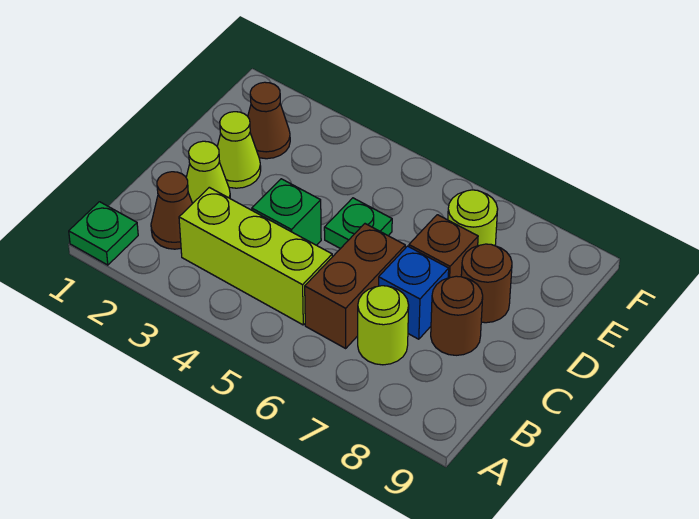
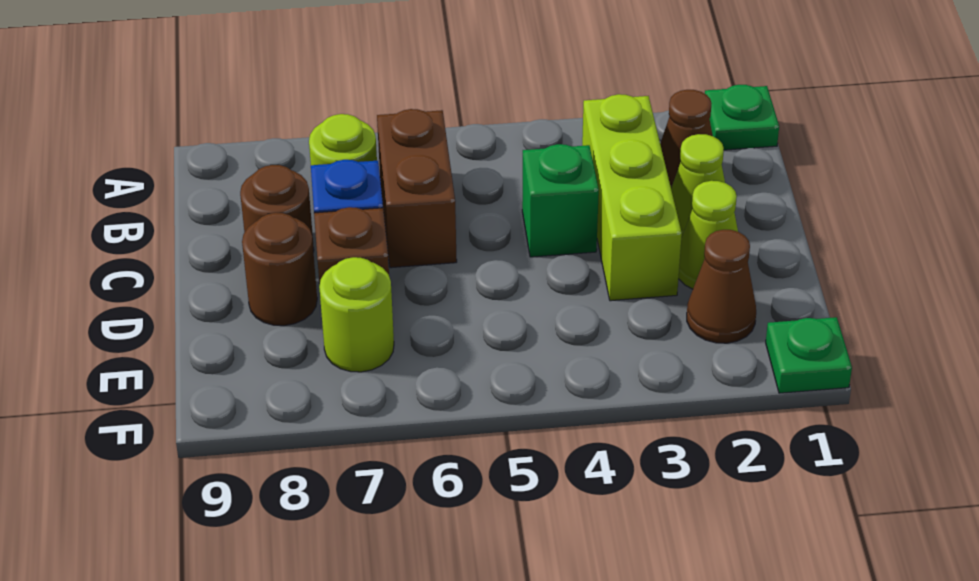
lime 1x3 brick [179,187,332,325] -> lime 1x3 brick turned to [582,94,682,301]
green 1x1 plate [324,198,392,249] -> green 1x1 plate moved to [766,317,852,393]

